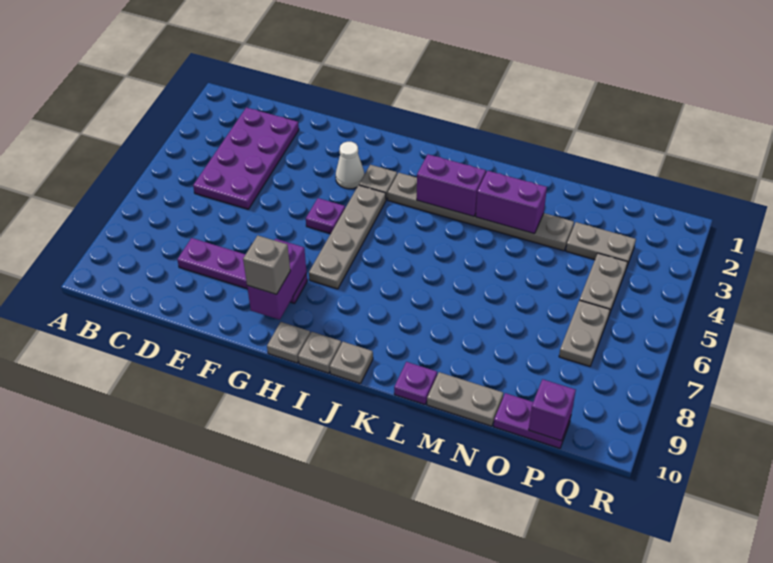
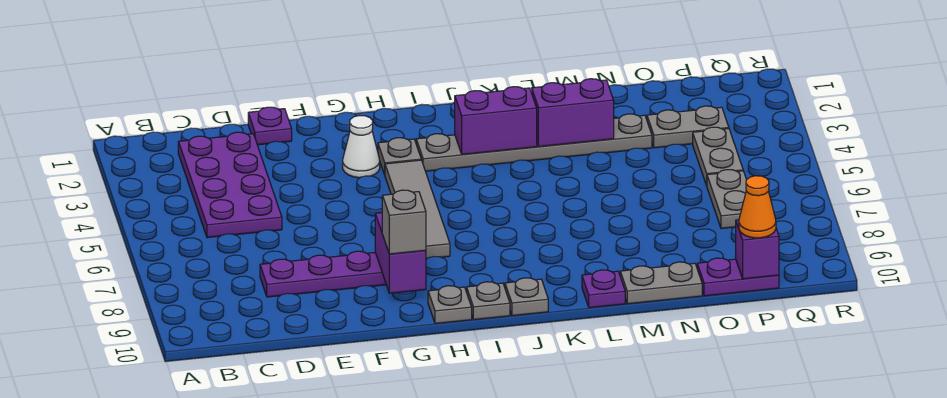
purple 1x1 plate [306,198,345,234] -> purple 1x1 plate moved to [248,107,292,145]
grey 1x4 plate [309,185,386,289] -> grey 1x4 tile [385,160,450,259]
none -> orange 1x1 cone [739,176,776,238]

